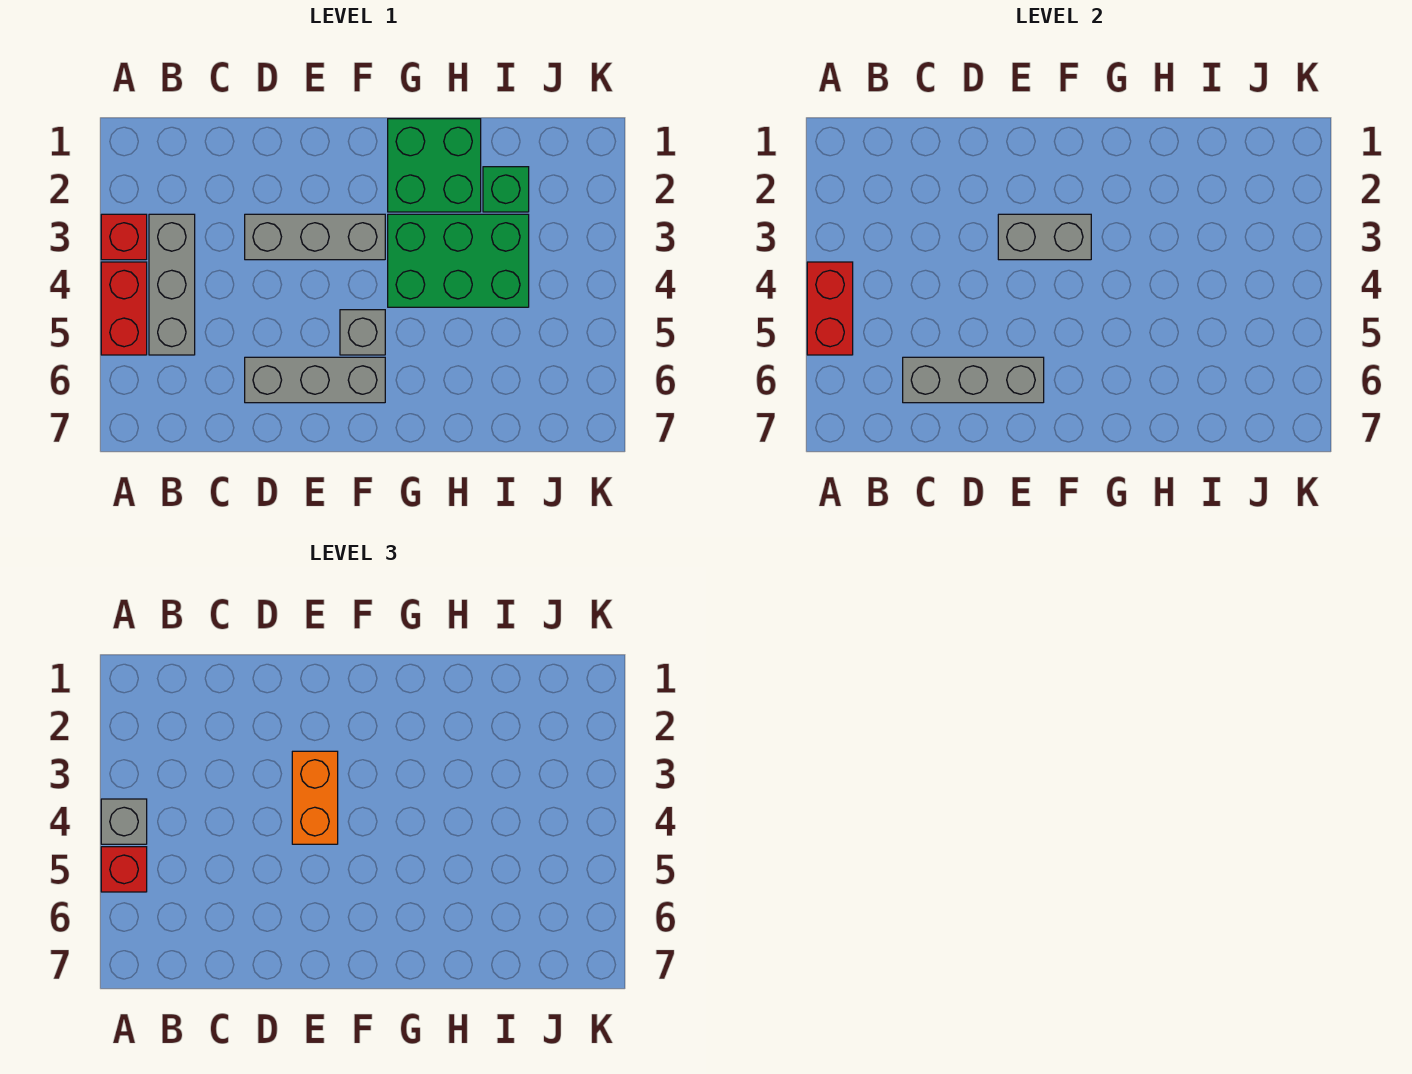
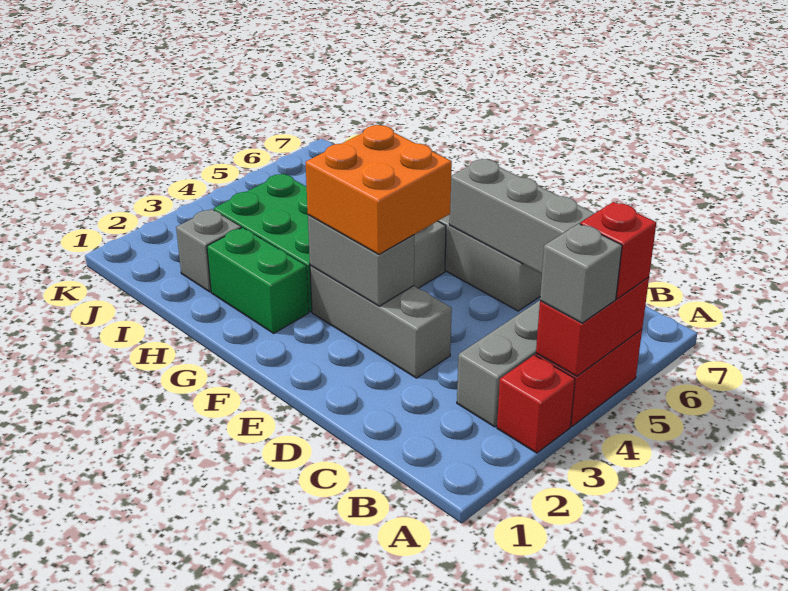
orange 1x2 brick [292,751,338,844] -> orange 2x2 brick [306,125,452,254]
green 2x2 brick [388,119,481,212] -> green 1x2 brick [207,227,309,333]
green 1x1 brick [483,167,529,212] -> grey 1x1 brick [176,209,241,292]

